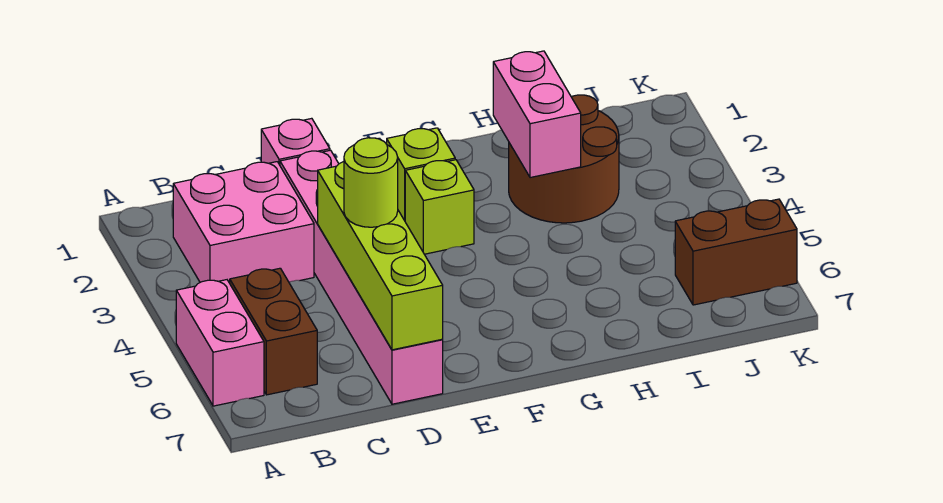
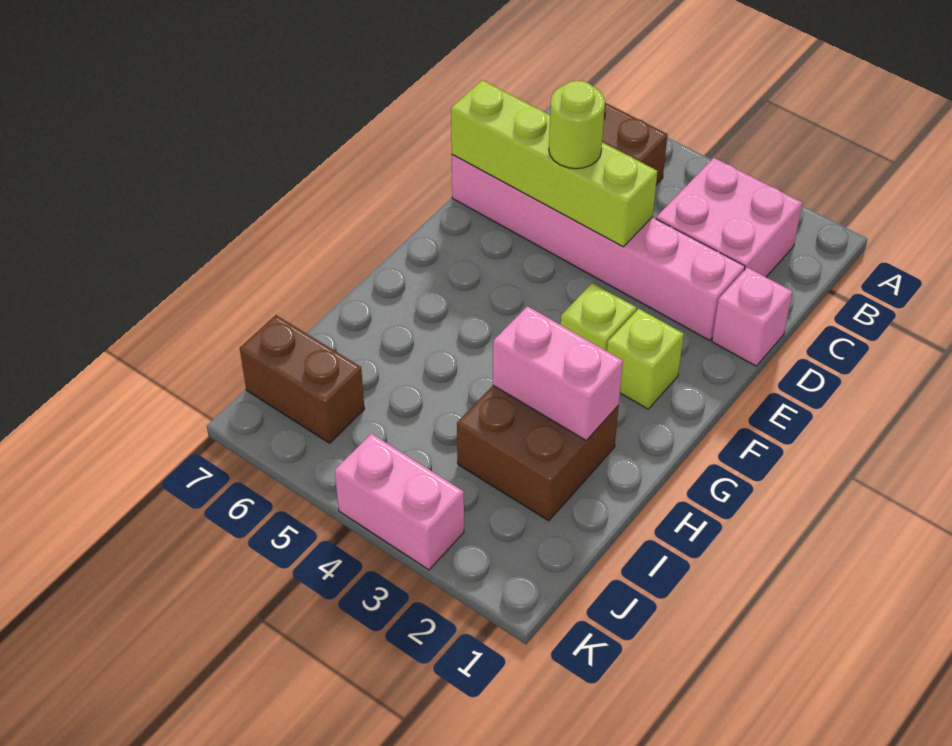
pink 1x2 brick [176,280,264,406] -> pink 1x2 brick moved to [335,434,464,570]
brown 2x2 round brick [509,95,619,223] -> brown 2x2 brick [457,386,619,521]
brown 1x2 brick [675,199,797,305] -> brown 1x2 brick turned to [240,315,364,443]

